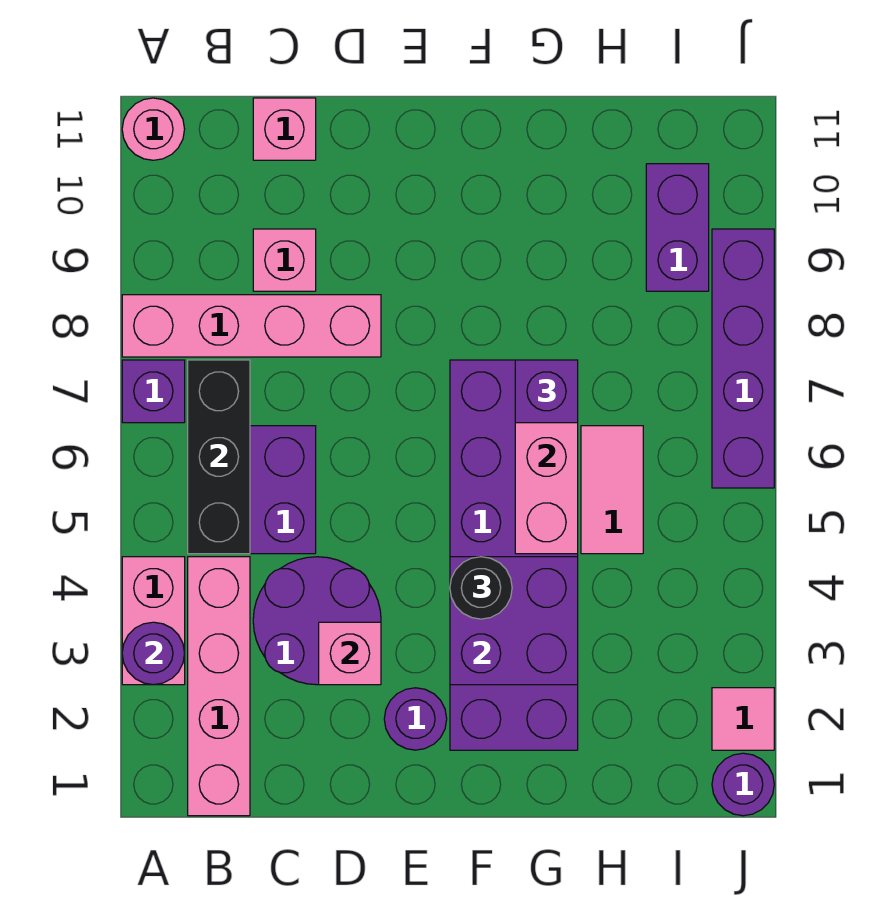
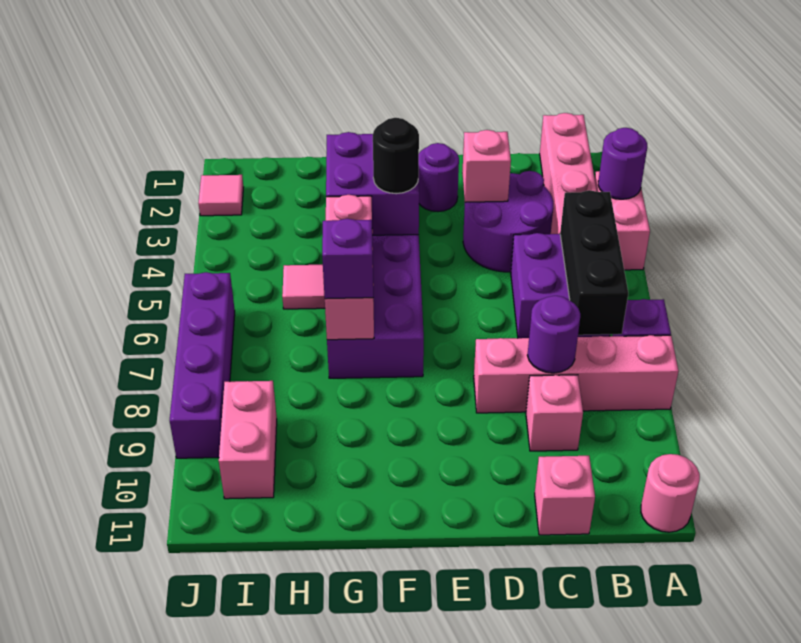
pink 1x2 tile [581,426,643,554] -> pink 1x1 tile [282,265,325,309]
purple 1x2 brick [646,164,709,291] -> pink 1x2 brick [219,381,277,499]
purple 1x1 round brick [712,753,774,816] -> purple 1x1 round brick moved to [527,296,580,373]

